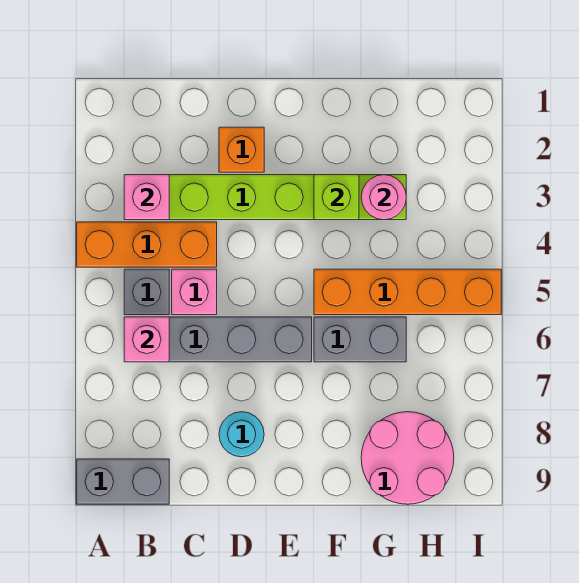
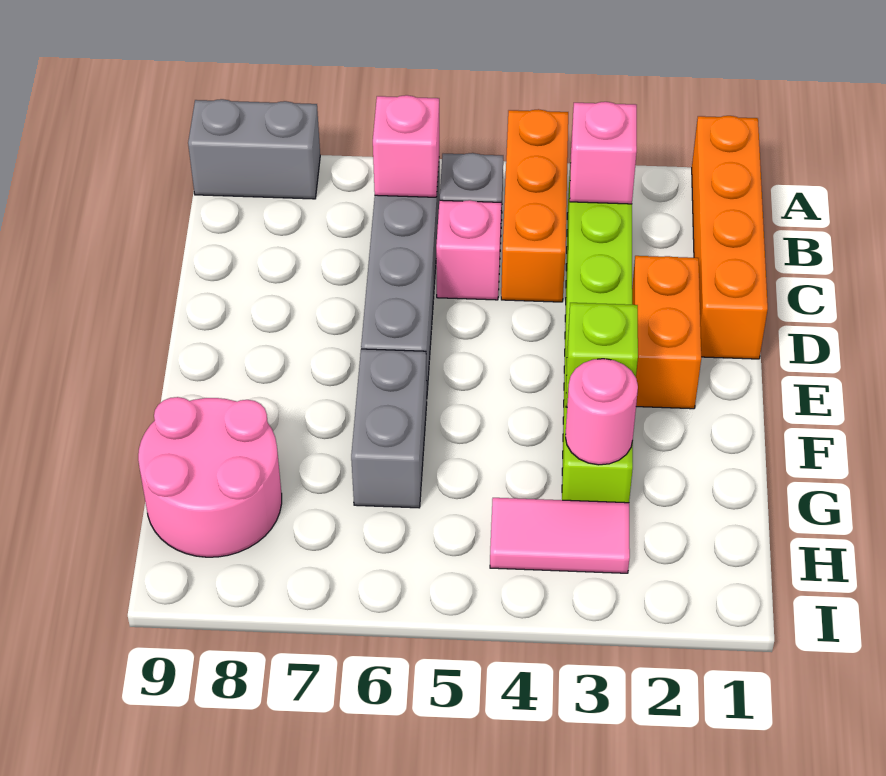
grey 1x2 brick [77,459,169,504] -> grey 1x2 brick turned to [188,99,320,199]
orange 1x1 brick [219,127,264,172] -> orange 1x2 brick [632,256,701,409]
cyan 1x1 round brick [219,412,264,457] -> none
orange 1x4 brick [314,269,501,315] -> orange 1x4 brick moved to [692,116,768,359]
none -> pink 1x2 tile [490,498,630,573]

